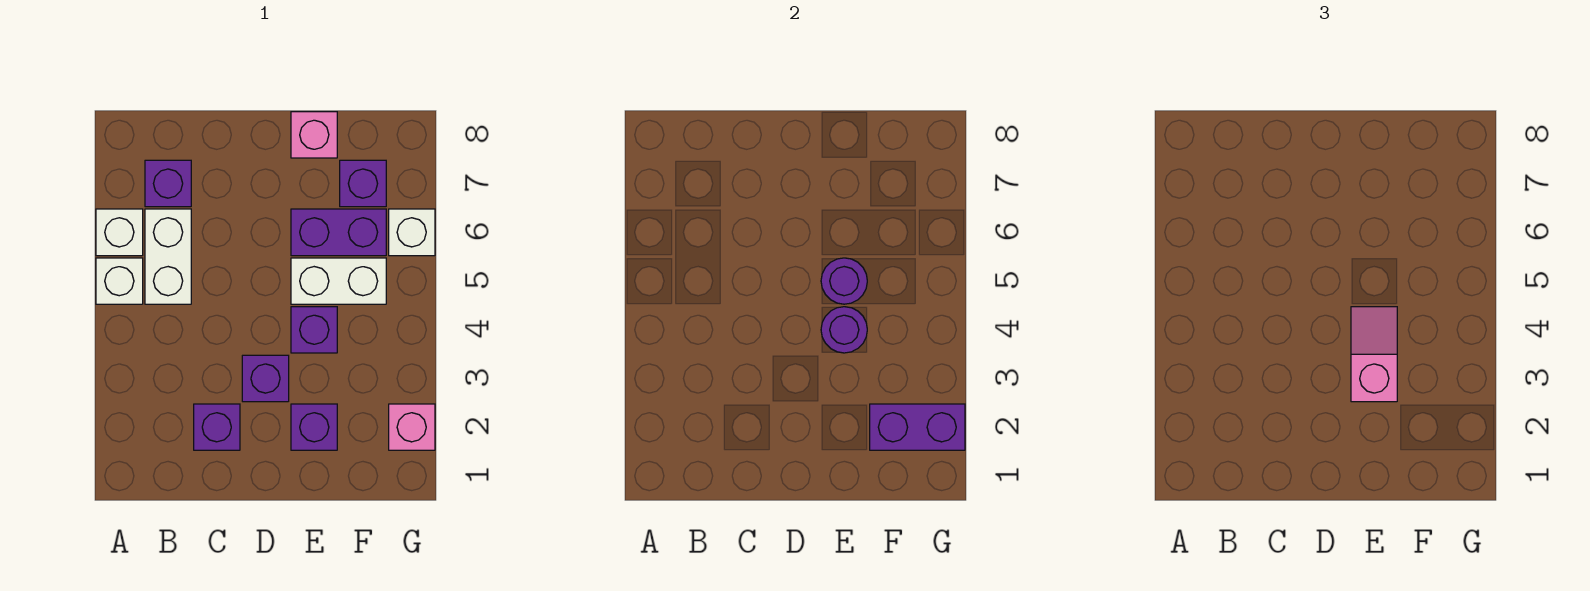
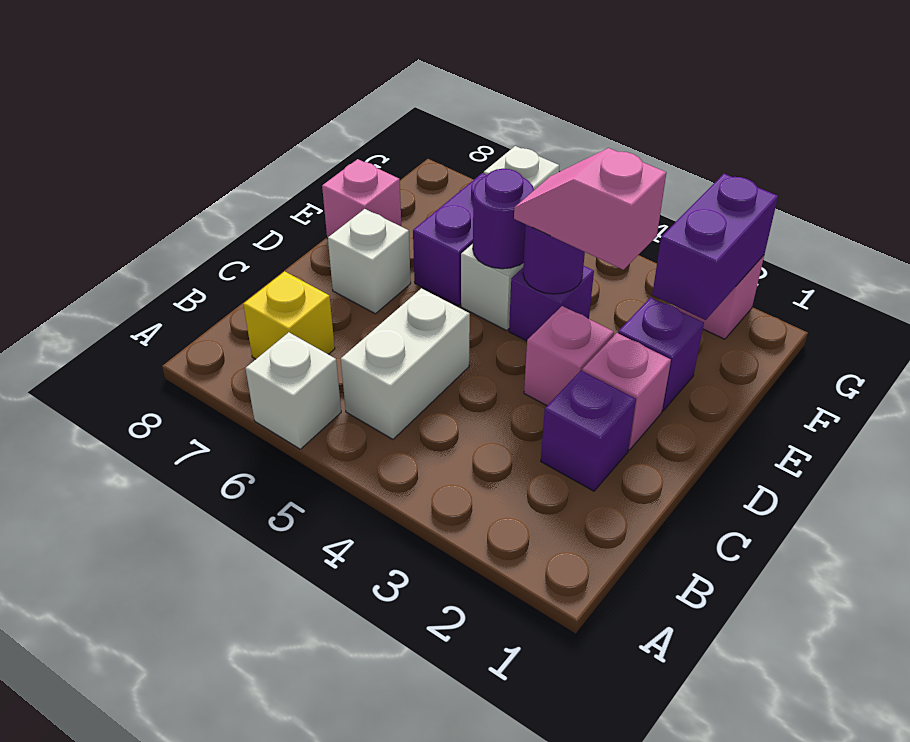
white 1x1 brick [96,258,143,304] -> white 1x1 brick moved to [328,209,411,314]
white 1x2 brick [145,209,191,304] -> white 1x2 brick turned to [341,288,470,439]
purple 1x1 brick [145,160,191,207] -> yellow 1x1 brick [243,271,335,359]
none -> pink 1x1 brick [582,333,671,450]
purple 1x1 brick [242,355,289,402] -> pink 1x1 brick [524,306,614,406]
purple 1x1 brick [340,160,386,207] -> none

